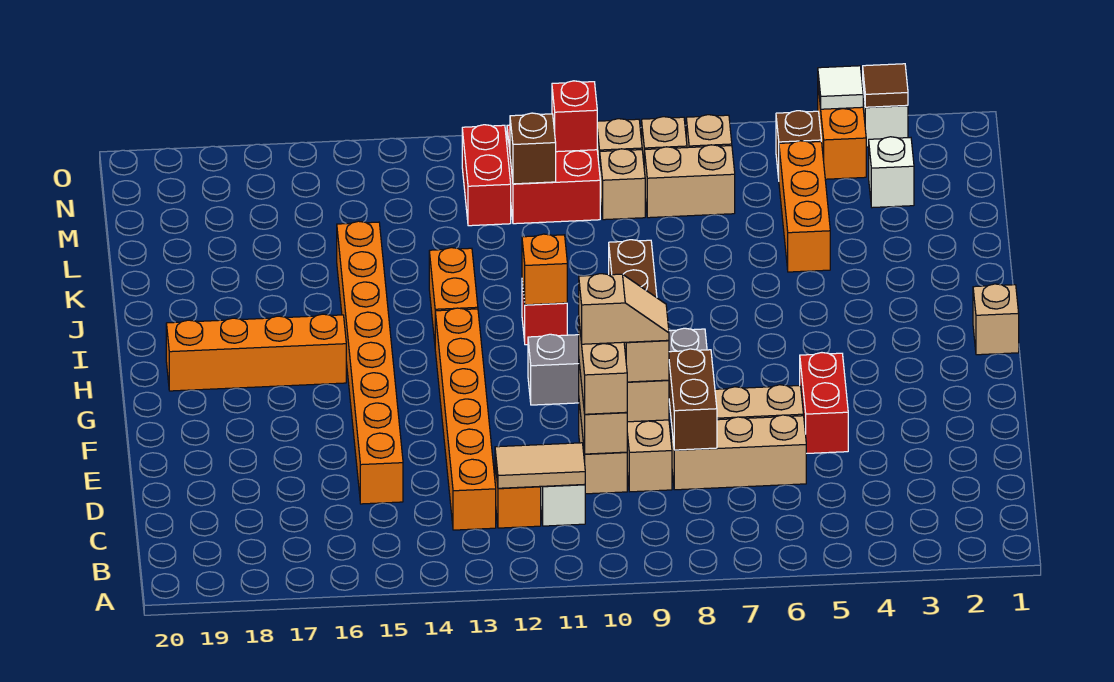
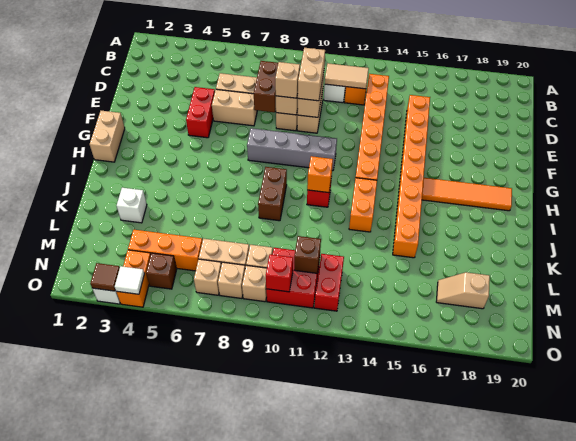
tan 1x2 slope [579,274,669,344] -> tan 1x2 slope moved to [436,272,490,309]
tan 1x1 brick [973,284,1019,355] -> tan 1x2 brick [90,111,125,162]
orange 1x4 brick [166,314,346,391] -> orange 1x4 tile [422,178,512,211]
orange 1x3 brick [779,141,830,272] -> orange 1x3 brick turned to [128,230,202,271]
white 1x1 brick [869,137,914,208] -> white 1x1 brick moved to [117,188,147,223]

